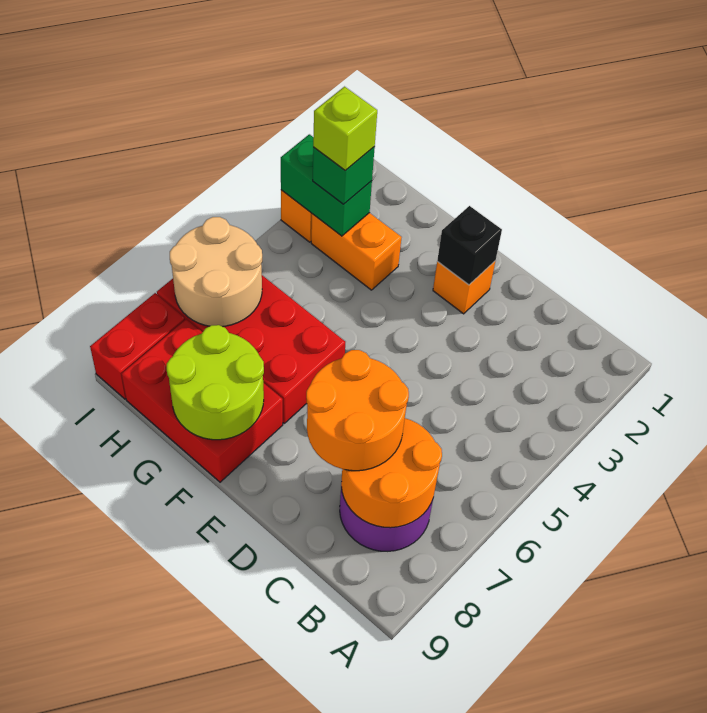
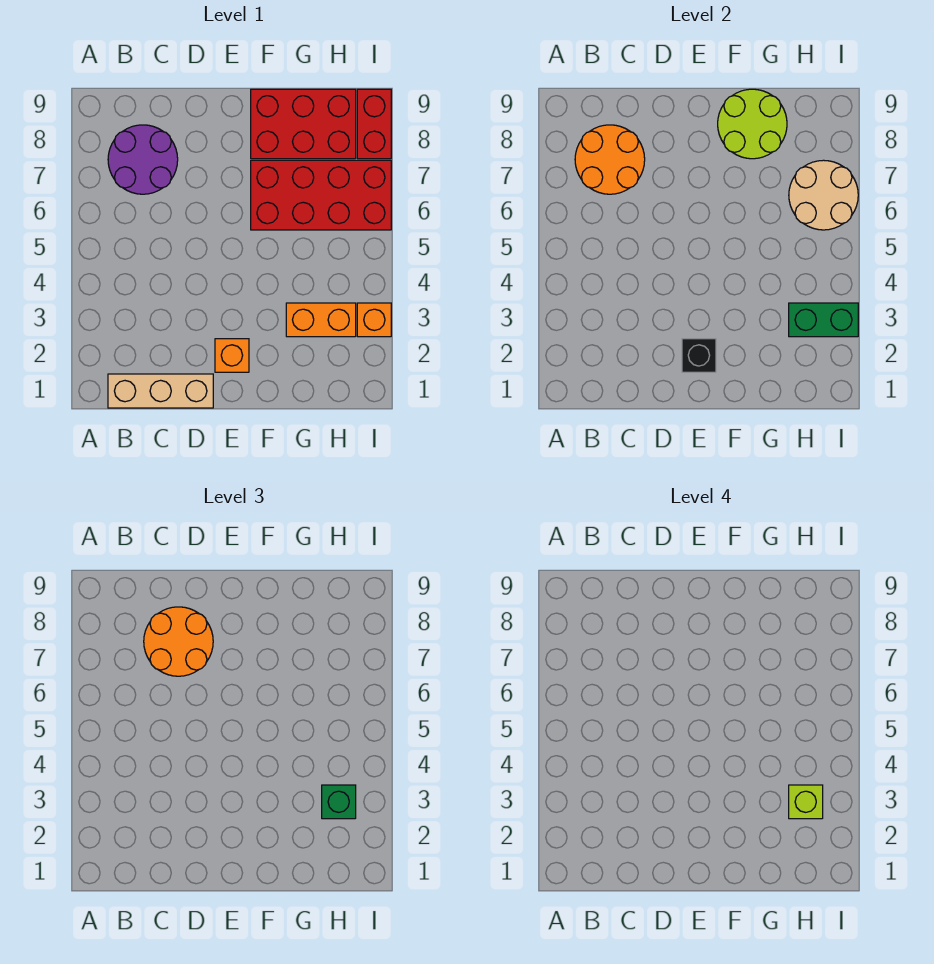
none -> tan 1x3 brick [108,374,213,408]

